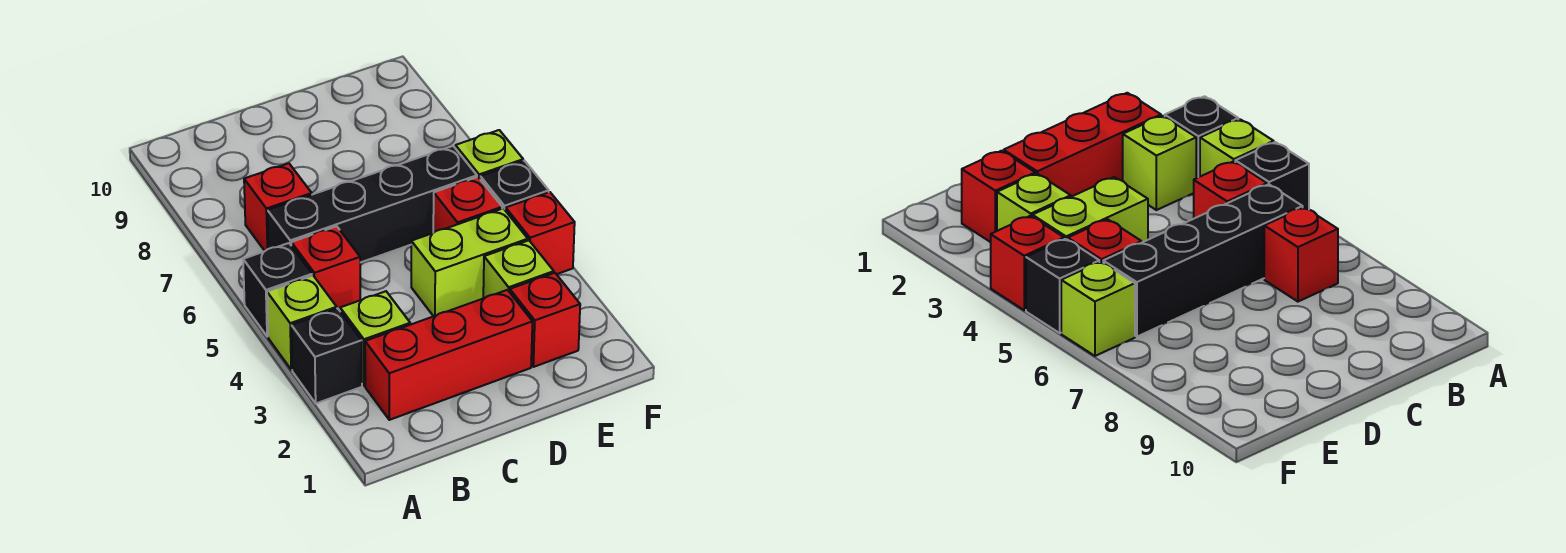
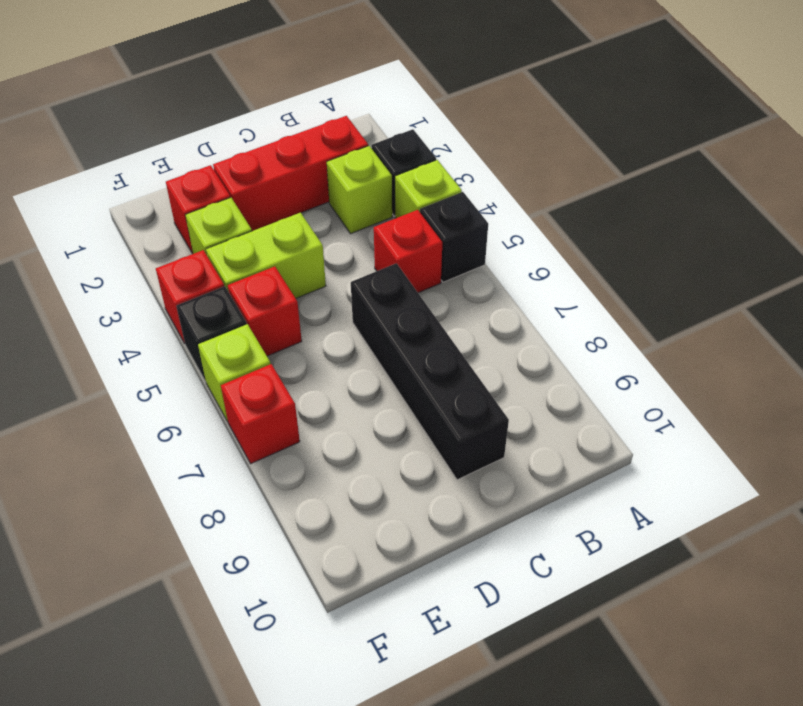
black 1x4 brick [268,146,477,263] -> black 1x4 brick turned to [351,263,509,480]
red 1x1 brick [244,163,312,251] -> red 1x1 brick moved to [221,364,300,464]

